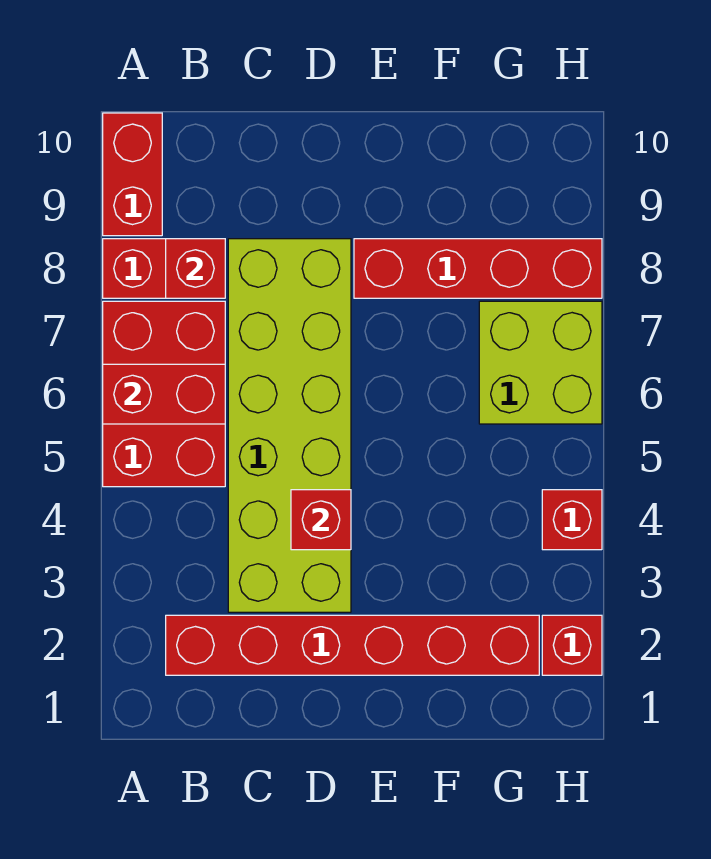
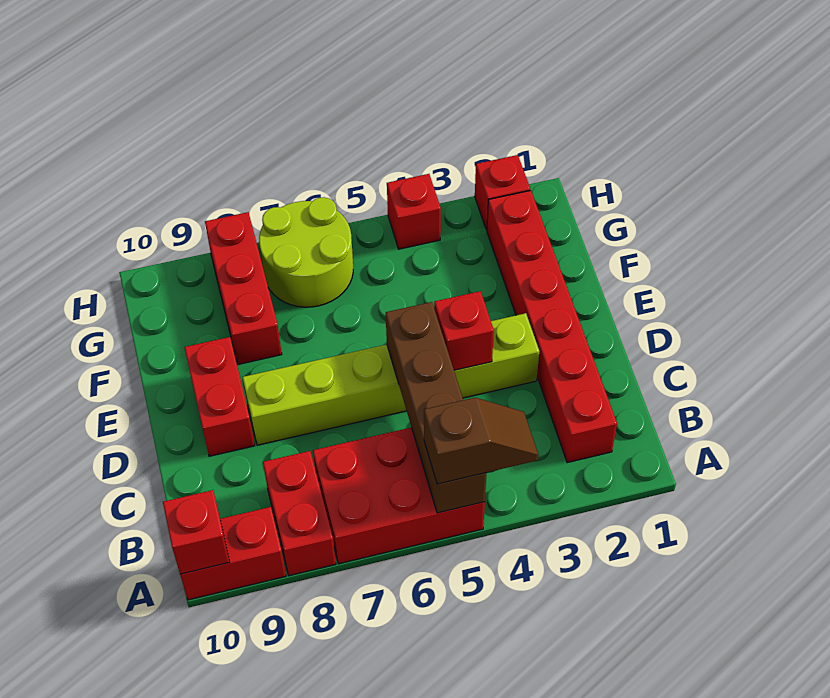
none -> brown 1x2 slope [424,398,539,484]
none -> brown 1x4 brick [386,302,486,513]
red 1x2 brick [103,364,225,424] -> red 1x2 brick moved to [184,337,255,456]
red 1x1 brick [166,239,225,298] -> red 1x1 brick moved to [163,490,230,574]
lime 2x6 brick [228,239,351,612] -> lime 1x6 brick [242,313,539,445]
red 1x4 brick [354,239,602,298] -> red 1x3 brick [205,212,282,364]
lime 2x2 brick [479,301,602,424] -> lime 2x2 round brick [259,197,353,307]

